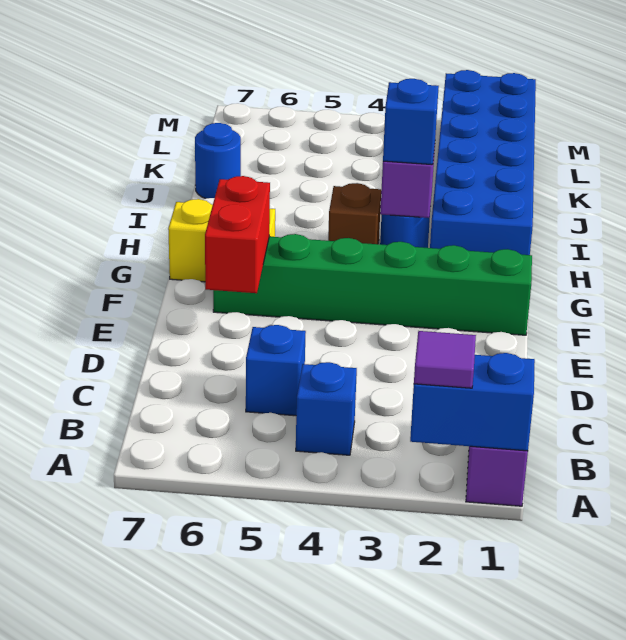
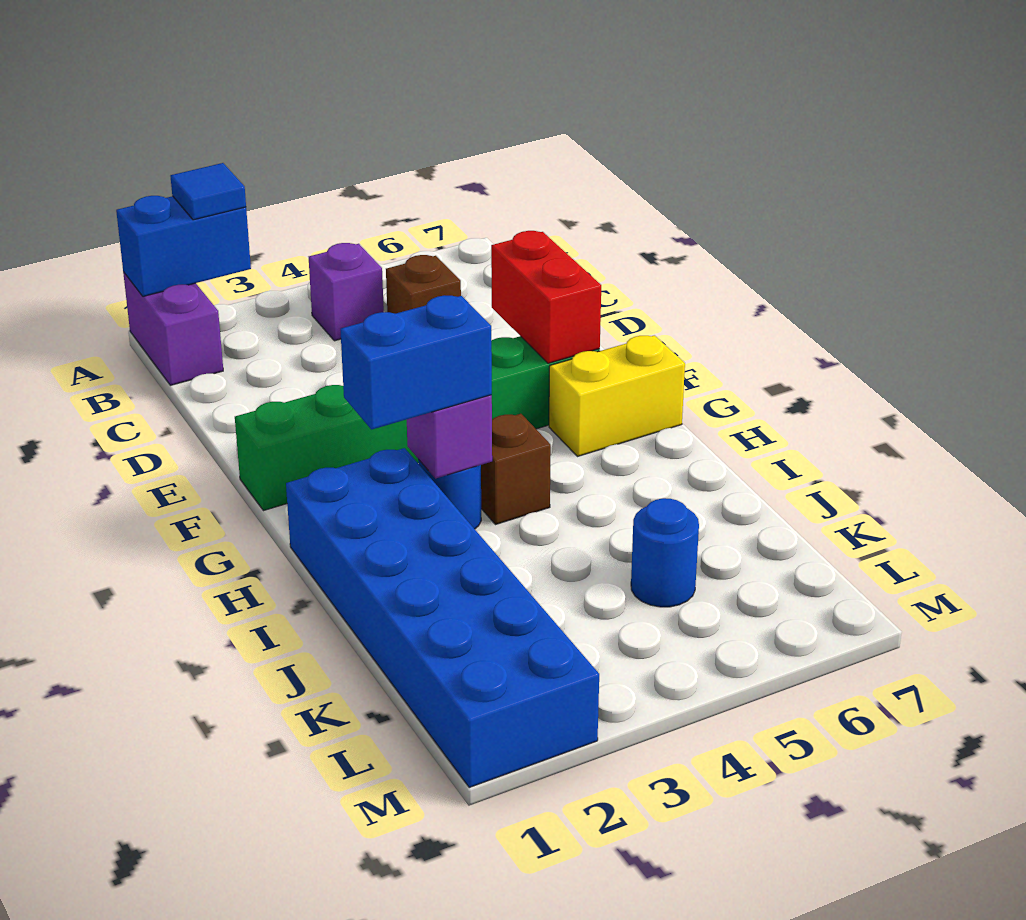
purple 1x1 tile [414,331,476,388] -> blue 1x1 tile [170,163,246,220]
blue 1x1 brick [296,362,357,455] -> purple 1x1 brick [309,243,384,341]
blue 1x1 brick [246,325,306,416] -> brown 1x1 brick [386,255,461,314]
blue 1x1 brick [383,79,439,165] -> blue 1x2 brick [340,295,492,430]
blue 1x1 round brick [195,123,241,198] -> blue 1x1 round brick moved to [631,498,699,607]

